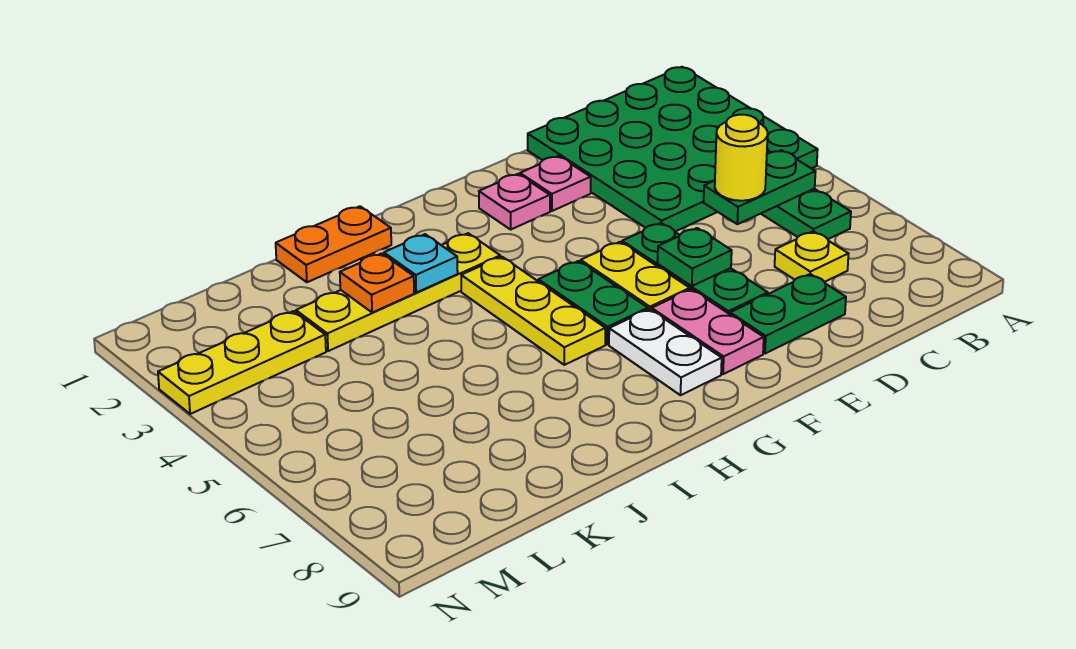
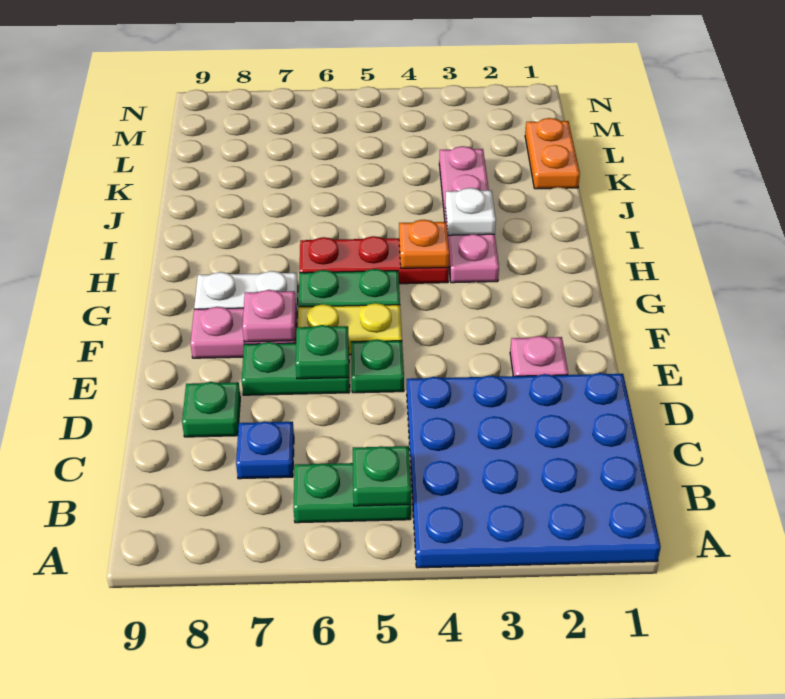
green 4x4 plate [528,67,818,232] -> blue 4x4 plate [407,373,661,568]
green 1x2 plate [704,150,816,224] -> green 1x1 plate [353,446,411,506]
yellow 1x1 round brick [715,115,768,201] -> none
yellow 1x1 plate [775,231,848,282] -> blue 1x1 plate [236,421,294,479]
green 1x2 plate [730,274,846,354] -> green 1x1 plate [182,382,240,437]
pink 1x1 plate [479,174,550,229] -> pink 1x1 plate moved to [243,290,296,342]
yellow 1x4 plate [296,233,500,351] -> pink 1x4 plate [439,146,499,283]
yellow 1x3 plate [461,257,605,365] -> red 1x3 plate [300,236,449,284]
orange 1x2 plate [276,206,391,282] -> orange 1x2 plate moved to [525,118,580,189]
cyan 1x1 plate [384,234,458,293] -> white 1x1 plate [445,188,496,235]
orange 1x1 plate [340,253,414,313] -> orange 1x1 plate moved to [399,220,449,268]
yellow 1x3 plate [158,311,326,414] -> none

